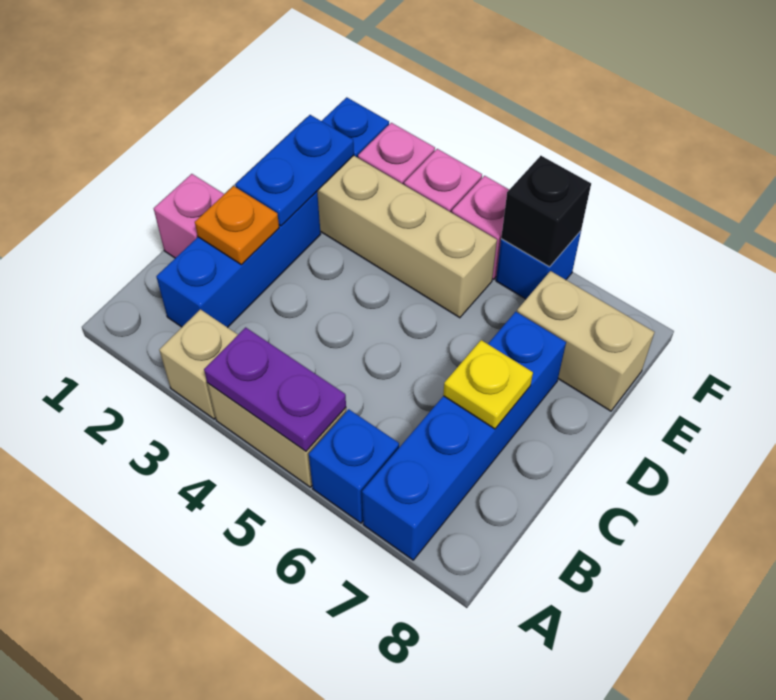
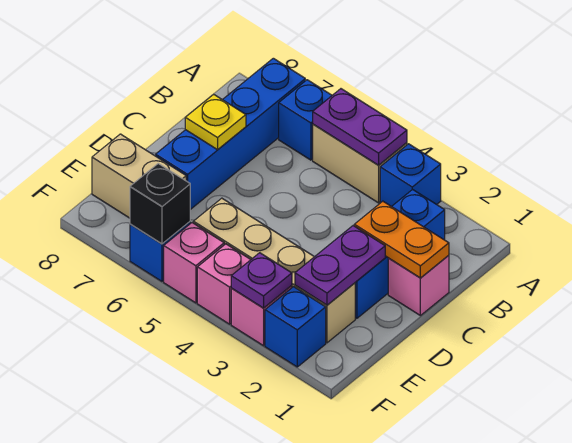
tan 1x1 brick [159,309,238,419] -> blue 1x1 brick [380,144,441,207]
orange 1x1 plate [195,186,279,265] -> orange 1x2 plate [354,201,449,278]
blue 1x2 plate [235,115,354,226] -> purple 1x2 plate [295,226,385,305]
none -> purple 1x1 plate [231,253,292,308]

